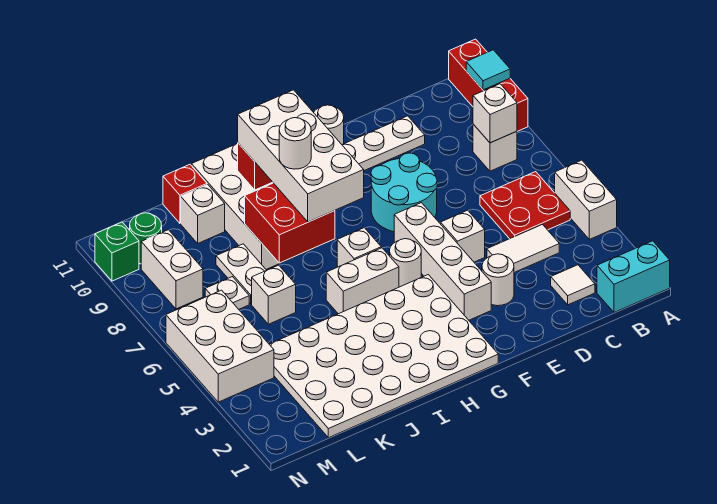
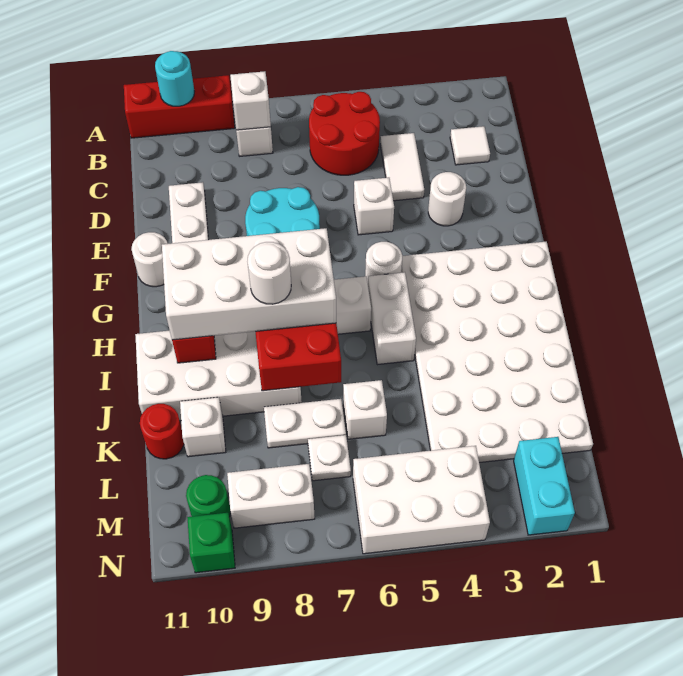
cyan 1x2 brick [597,241,670,312] -> cyan 1x2 brick moved to [514,437,575,535]
white 1x2 brick [555,160,617,239] -> none
cyan 1x1 tile [466,50,510,90] -> cyan 1x1 round brick [155,51,194,106]
red 2x2 plate [480,172,570,239] -> red 2x2 round brick [309,92,380,175]
white 1x4 brick [394,203,491,320] -> none
red 1x1 brick [163,165,207,223] -> red 1x1 round brick [140,404,184,459]

